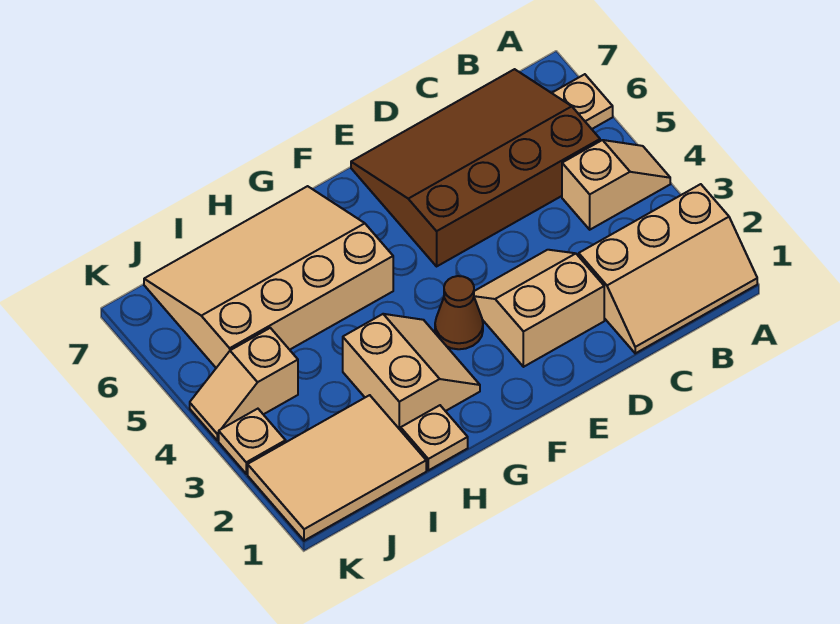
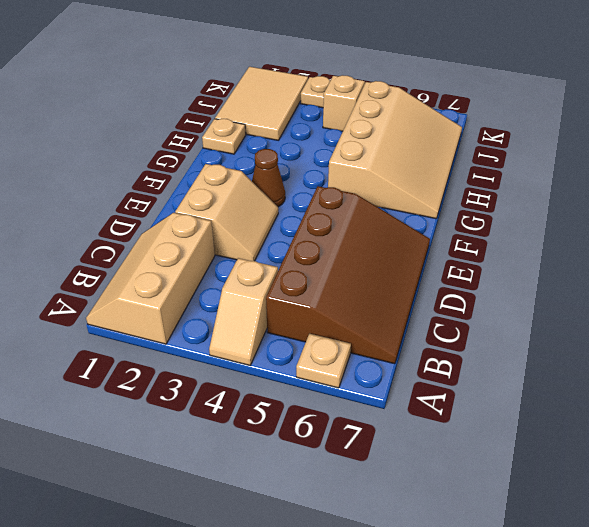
tan 2x2 slope [343,314,480,430] -> none

